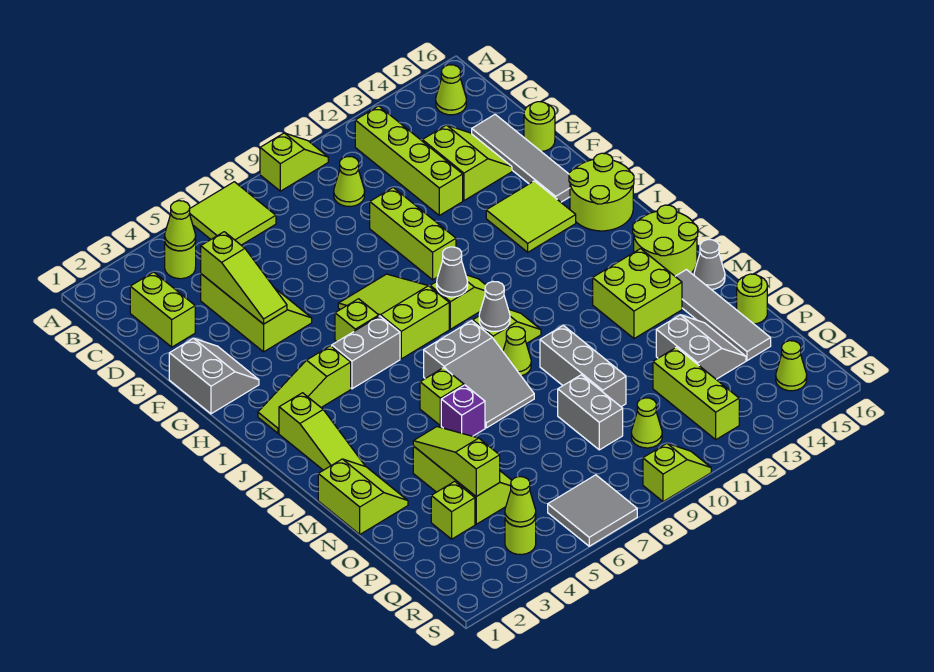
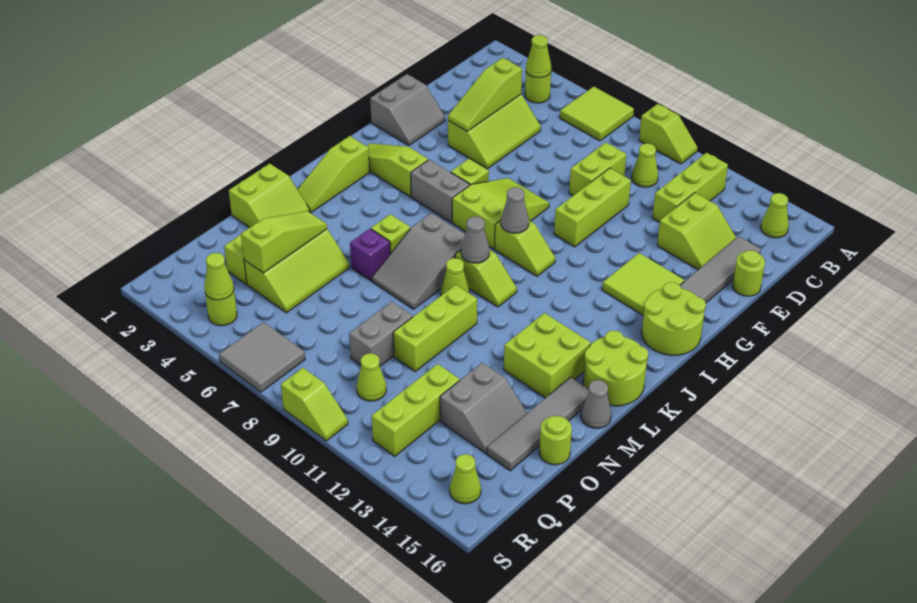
lime 1x4 brick [355,106,463,215] -> lime 1x3 brick [653,153,728,222]
lime 1x2 brick [130,272,195,347] -> lime 1x2 brick moved to [569,142,626,195]
grey 1x3 brick [540,325,626,407] -> lime 1x3 brick [393,285,477,371]

